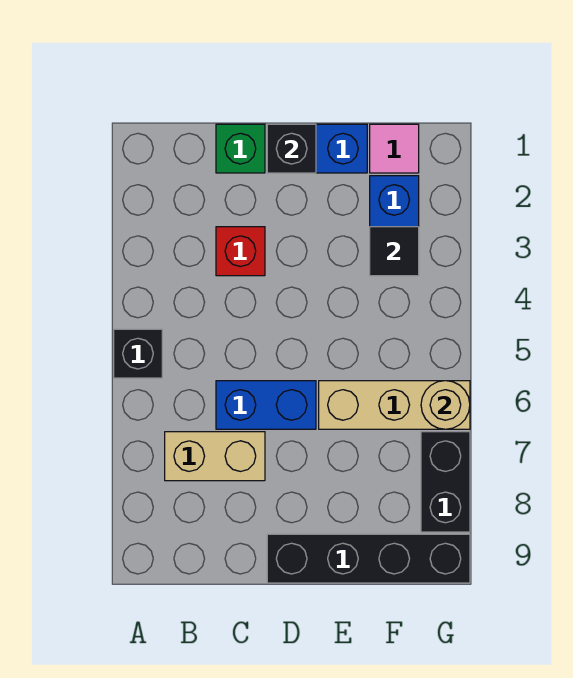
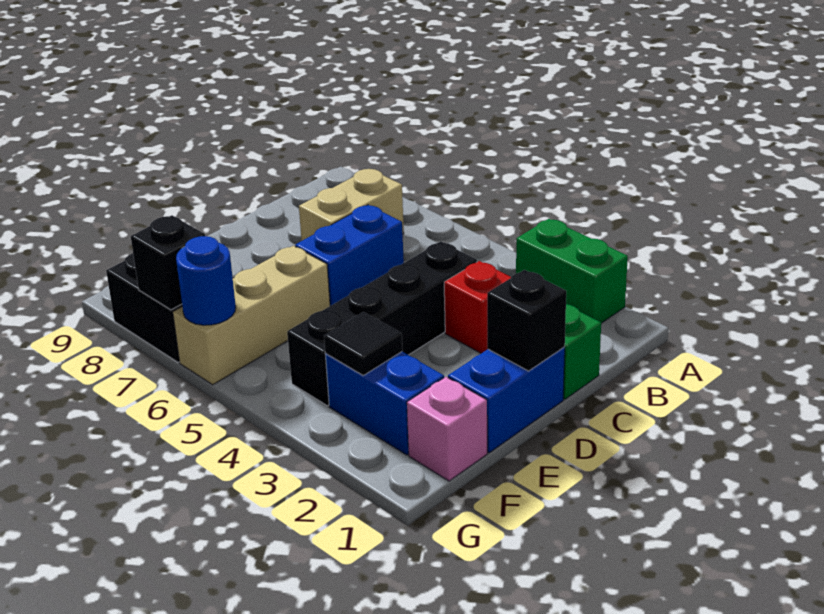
none -> green 1x2 brick [516,219,628,323]
black 1x1 brick [114,329,162,378] -> black 1x1 brick moved to [131,215,205,310]
black 1x4 brick [267,534,470,583] -> black 1x4 brick moved to [287,242,477,406]
pink 1x1 tile [370,124,419,173] -> pink 1x1 brick [407,377,487,481]
tan 1x1 round brick [421,381,470,429] -> blue 1x1 round brick [176,236,236,325]

